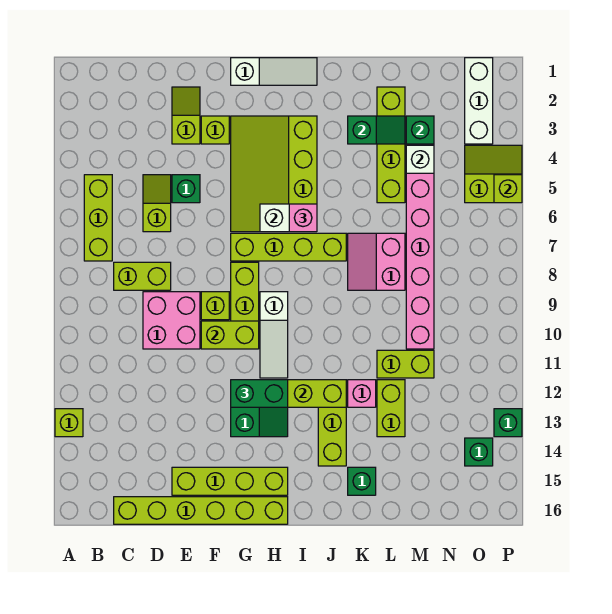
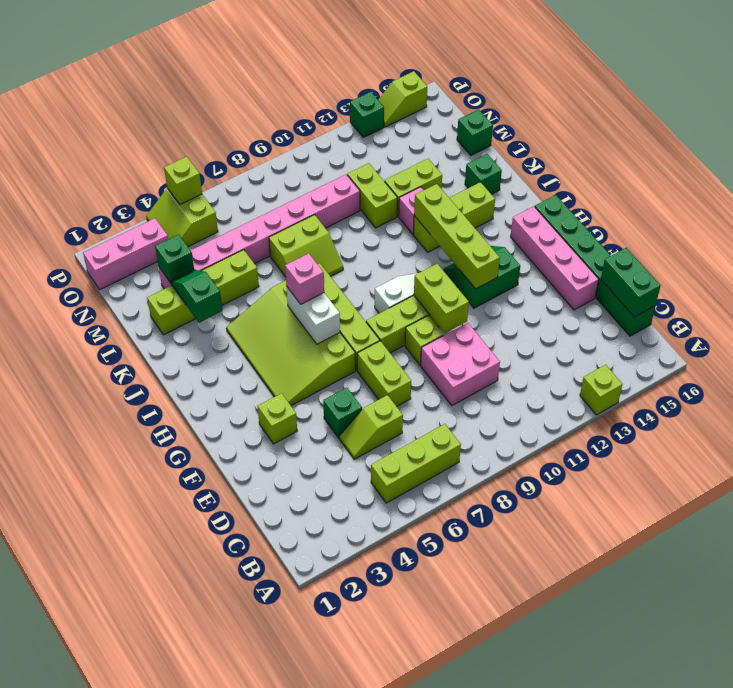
lime 1x2 brick [114,262,171,290] -> lime 1x2 brick moved to [357,341,411,406]
lime 1x6 brick [114,497,288,524] -> green 1x6 brick [535,195,656,336]
lime 1x2 slope [172,87,200,144] -> lime 1x2 slope moved to [378,71,427,127]
lime 1x4 brick [172,467,288,495] -> pink 1x4 brick [511,206,599,310]
white 1x3 slope [231,58,317,85] -> none
lime 3x4 slope [231,116,317,232] -> lime 3x4 slope turned to [226,281,356,406]
green 1x2 brick [231,380,288,407] -> green 1x2 brick moved to [601,248,661,317]
pink 2x2 slope [348,233,405,290] -> lime 2x2 slope [269,215,343,277]
white 1x1 brick [406,145,434,173] -> none
white 1x3 brick [465,58,493,144] -> pink 1x3 brick [83,218,168,290]
green 1x1 brick [465,438,493,466] -> green 1x1 brick moved to [457,109,493,155]

